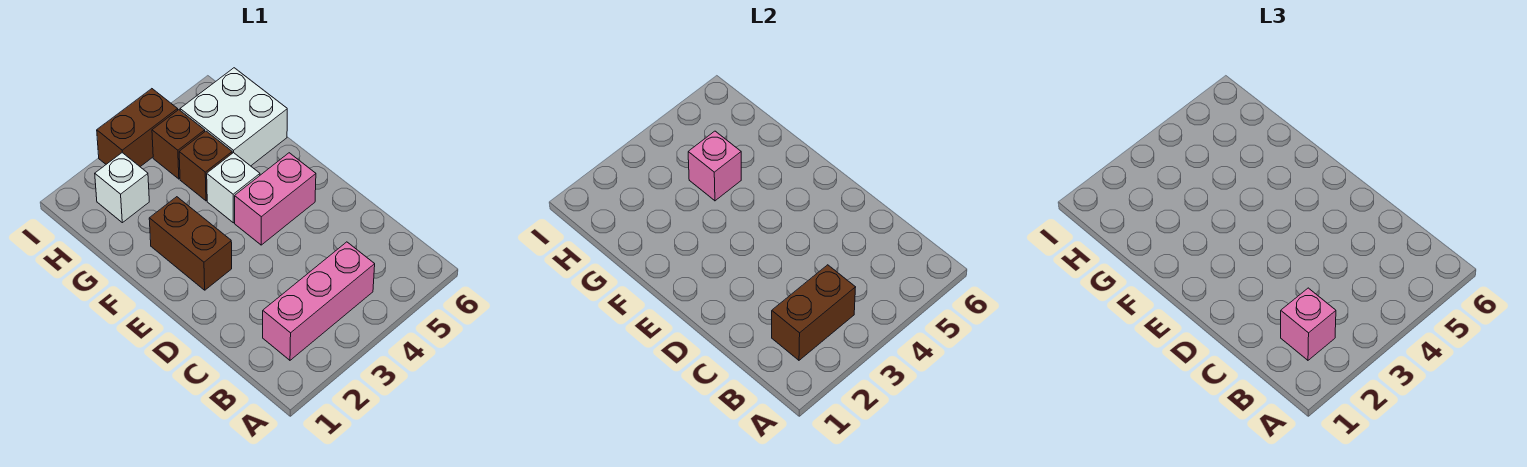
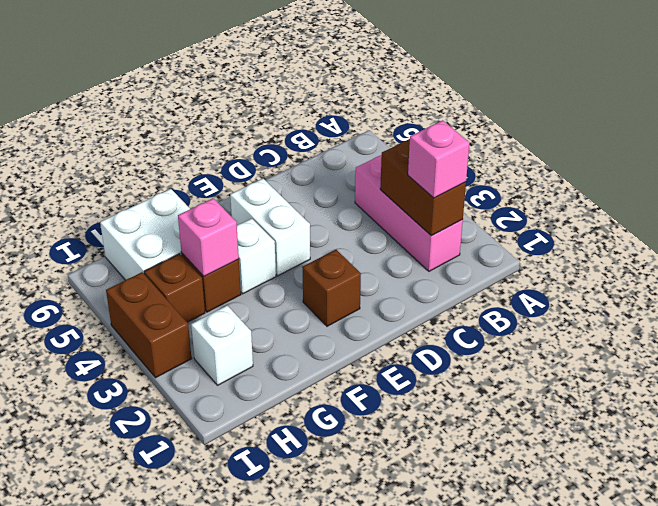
brown 1x2 brick [149,197,232,290] -> brown 1x1 brick [302,250,361,326]
pink 1x2 brick [235,153,316,245] -> white 1x2 brick [230,179,310,276]

